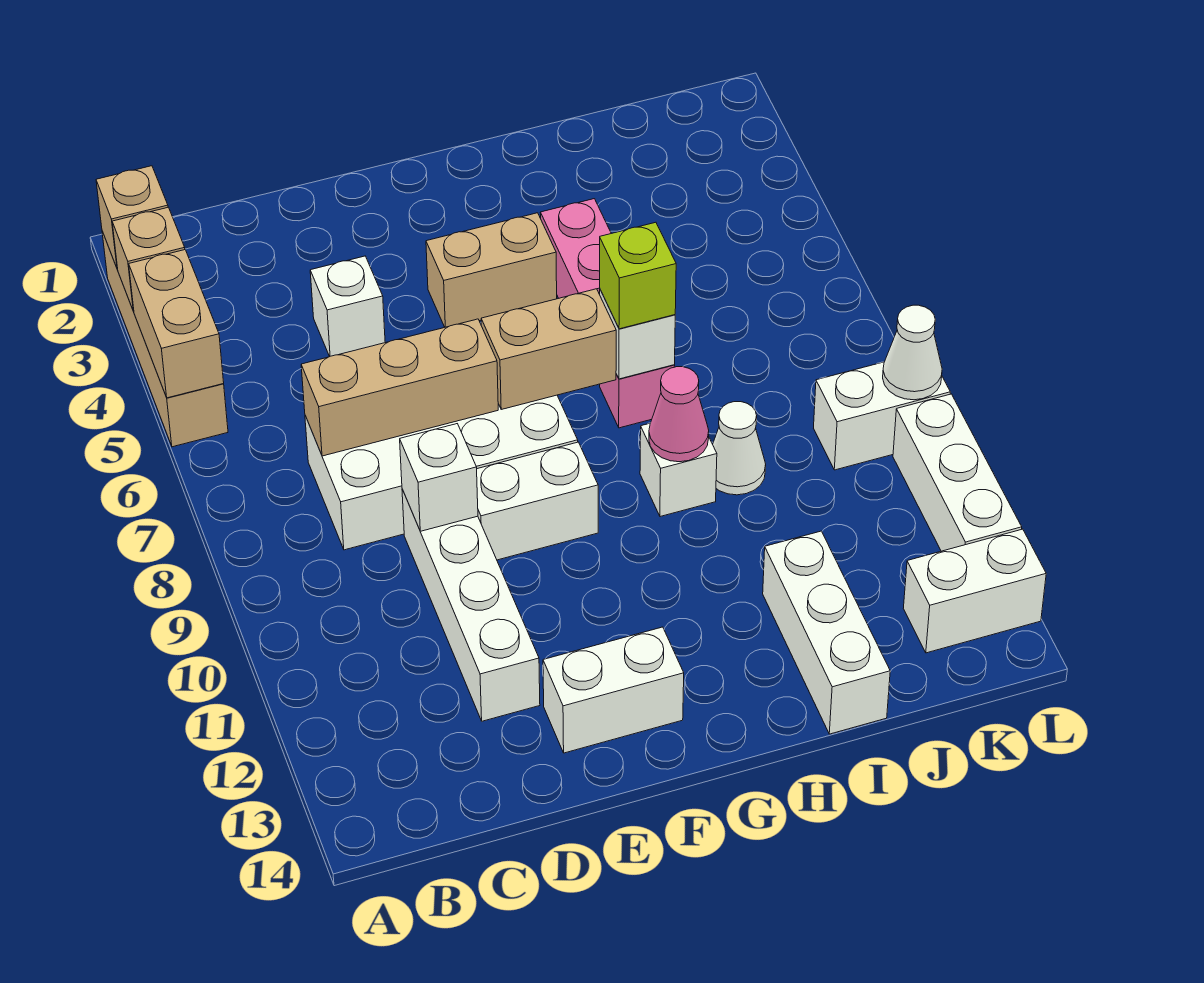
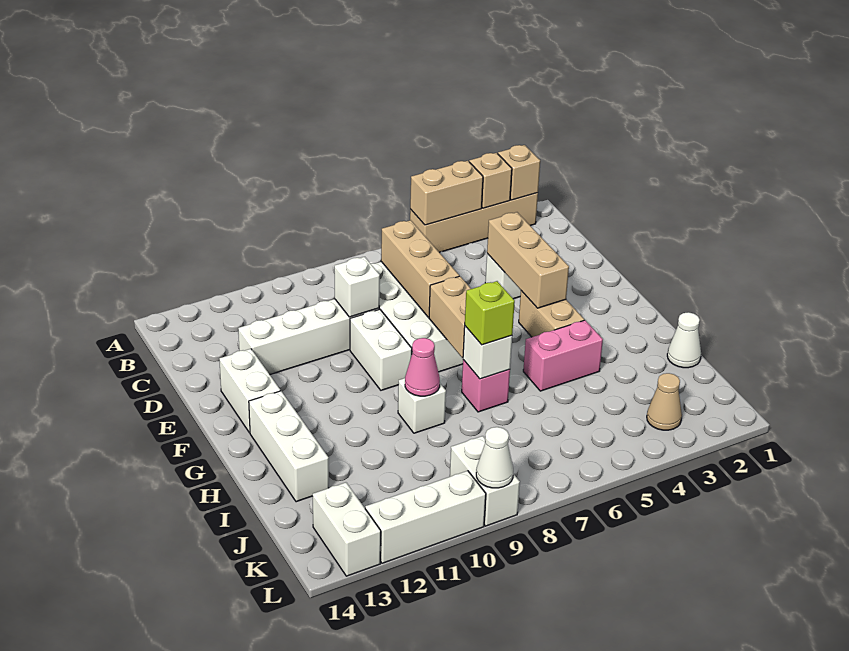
none -> tan 1x3 brick [487,212,569,308]
white 1x1 cone [713,402,766,495] -> white 1x1 cone moved to [667,312,701,368]
white 1x3 brick [763,531,890,734] -> white 1x3 brick turned to [249,391,329,502]
none -> tan 1x1 cone [647,373,682,430]

